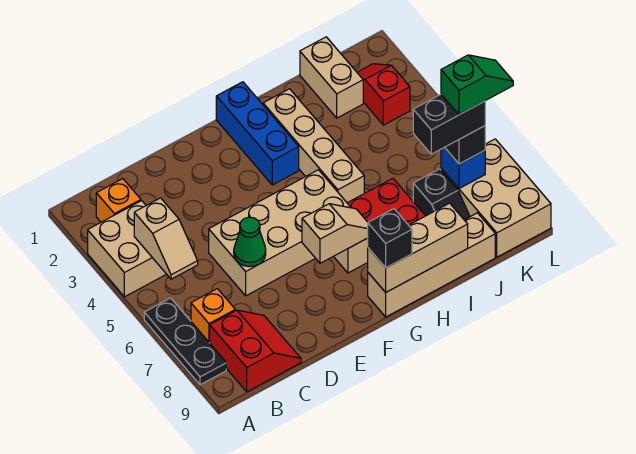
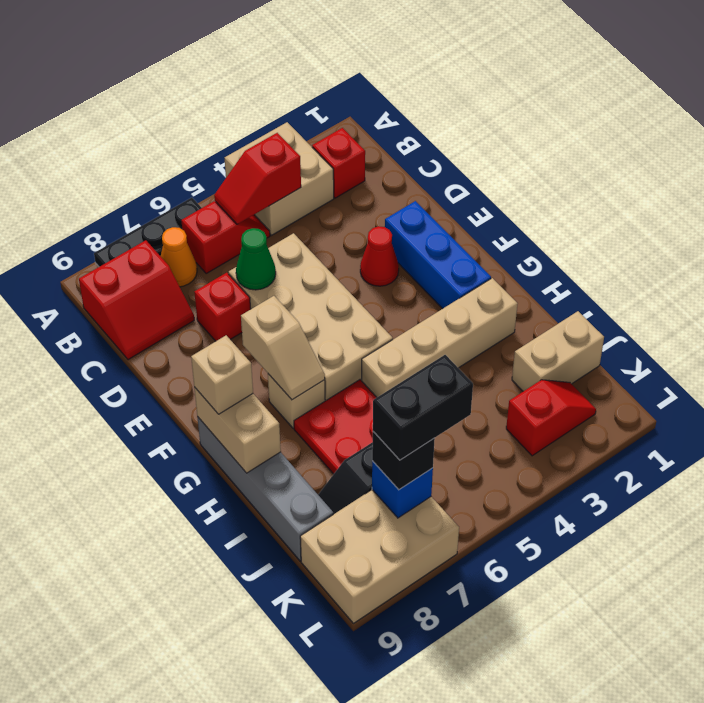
orange 1x1 brick [96,179,141,222] -> red 1x1 brick [312,128,365,198]
tan 1x2 slope [134,198,198,279] -> red 1x2 slope [214,133,301,224]
none -> red 1x2 slope [181,201,270,273]
orange 1x1 brick [191,289,235,343] -> orange 1x1 cone [161,227,197,287]
none -> red 1x1 brick [194,273,251,341]
none -> red 1x1 cone [360,226,399,286]
blue 1x3 brick [216,82,299,185] -> blue 1x3 brick turned to [385,201,491,309]
tan 1x4 brick [368,213,495,317] -> grey 1x4 brick [197,417,333,561]
tan 1x3 brick [368,203,468,292] -> tan 1x2 brick [194,387,281,473]
black 1x1 brick [368,209,412,268] -> tan 1x1 brick [191,335,253,414]
black 1x2 brick [413,94,485,154] -> black 1x2 brick turned to [373,355,473,460]
green 1x2 slope [441,55,513,115] -> none

